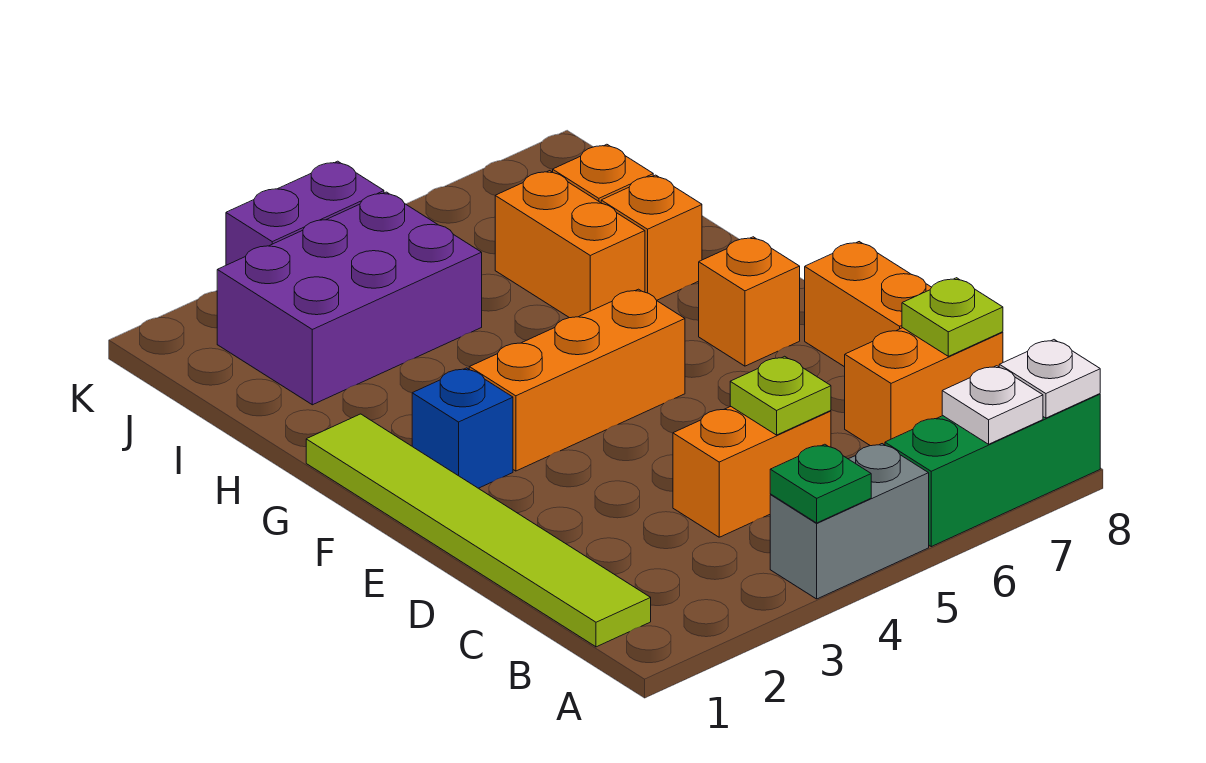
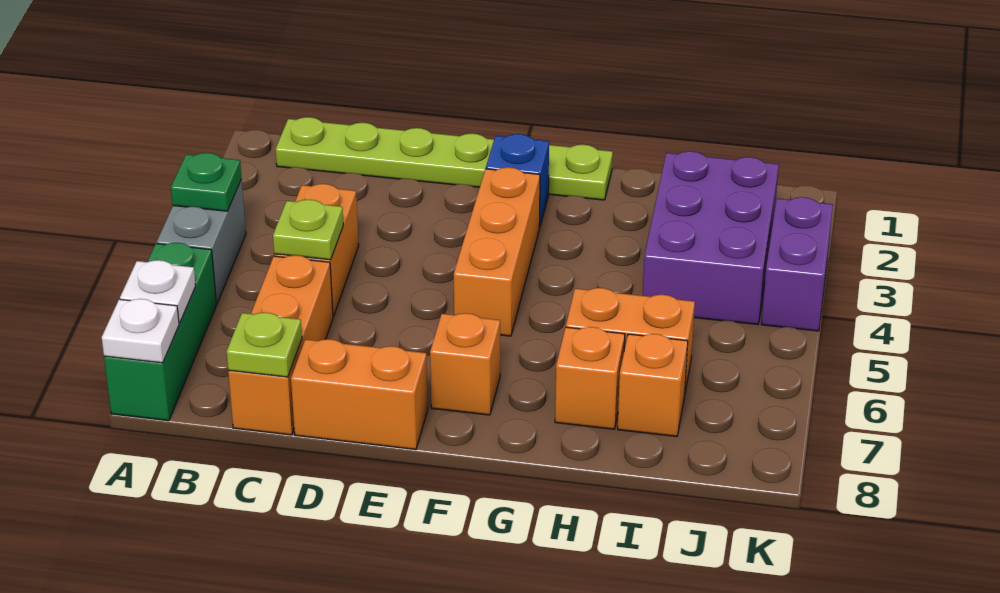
lime 1x6 tile [306,414,651,647] -> lime 1x6 plate [276,117,613,200]
orange 1x2 brick [845,328,1003,446] -> orange 1x3 brick [228,255,333,435]

